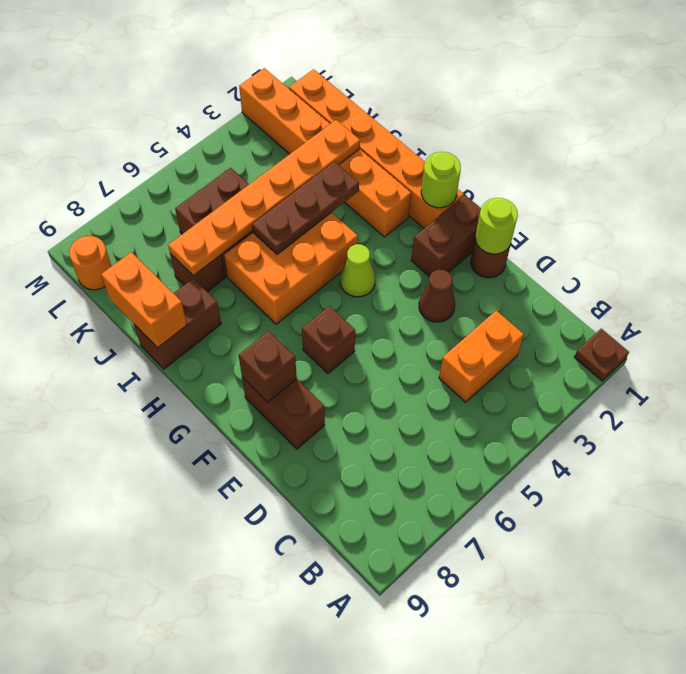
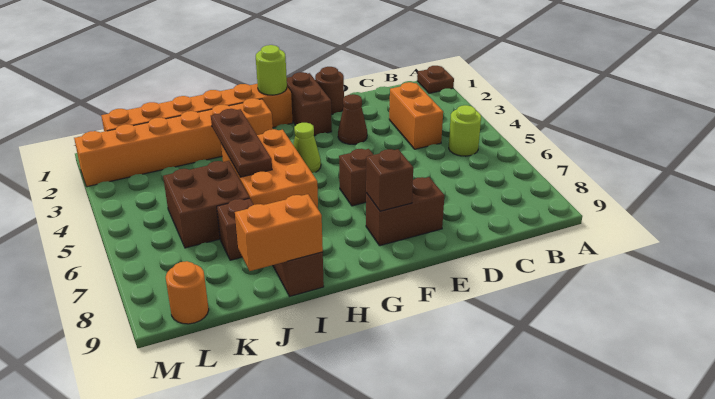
lime 1x1 round brick [475,198,518,254] -> lime 1x1 round brick moved to [449,105,481,156]
orange 1x6 plate [168,120,360,276] -> none

